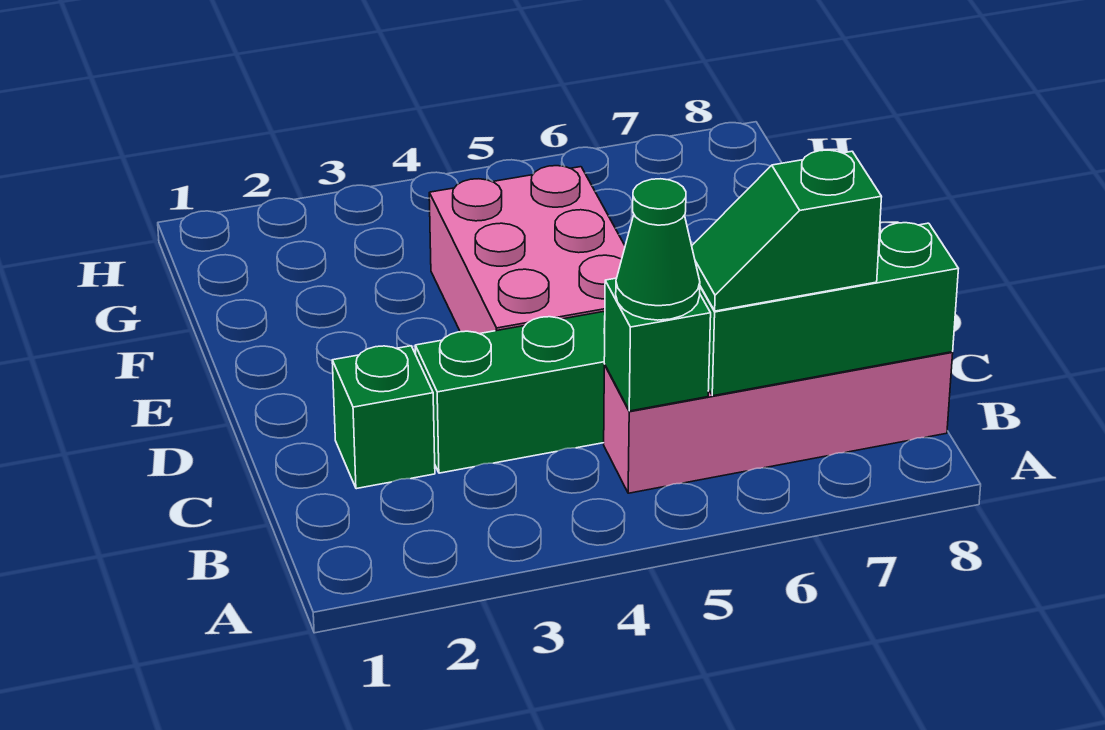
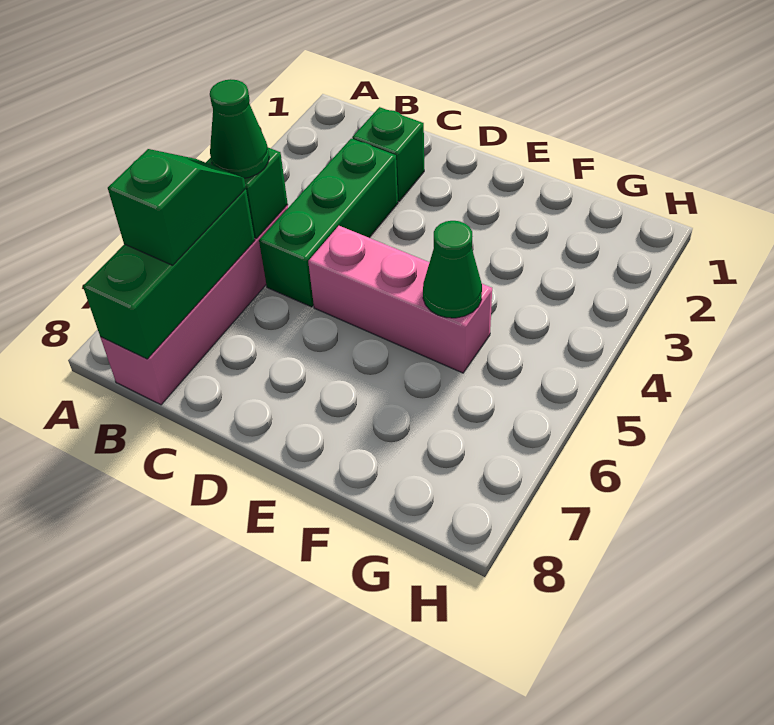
pink 2x3 brick [429,166,625,334] -> pink 1x3 brick [308,226,492,373]
none -> green 1x1 cone [423,221,482,318]

